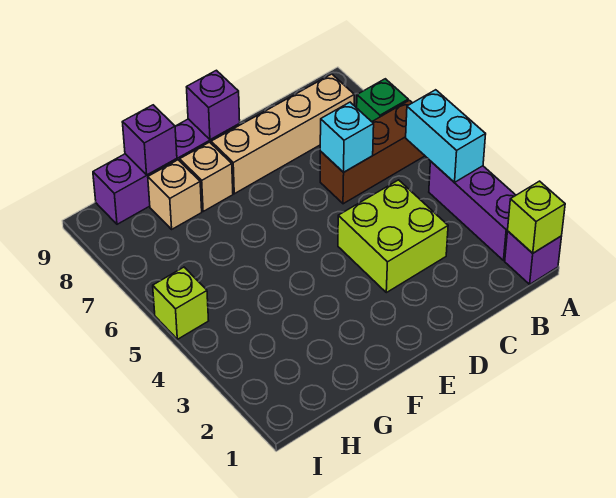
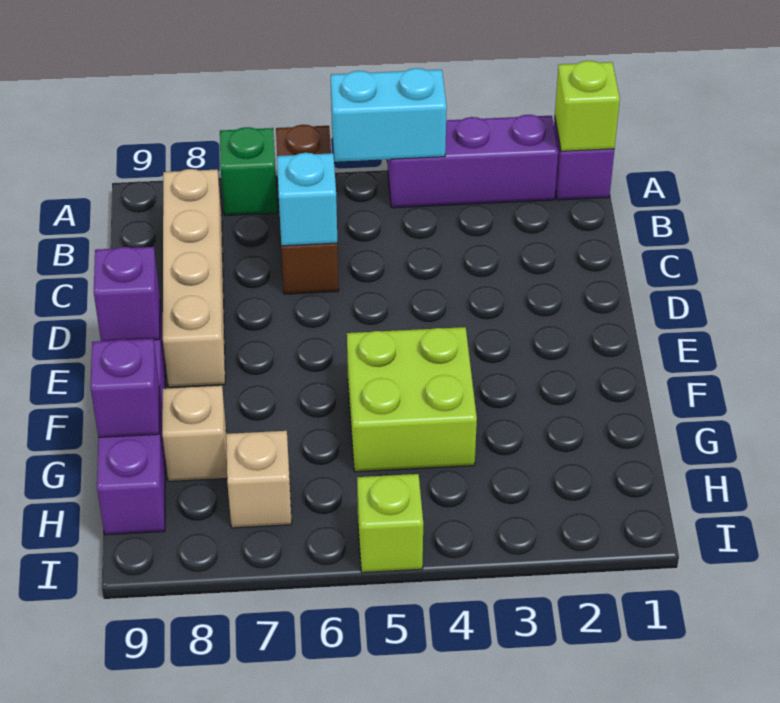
lime 2x2 brick [338,180,448,293] -> lime 2x2 brick moved to [347,327,477,472]
tan 1x1 brick [180,142,233,211] -> tan 1x1 brick moved to [226,431,292,528]

